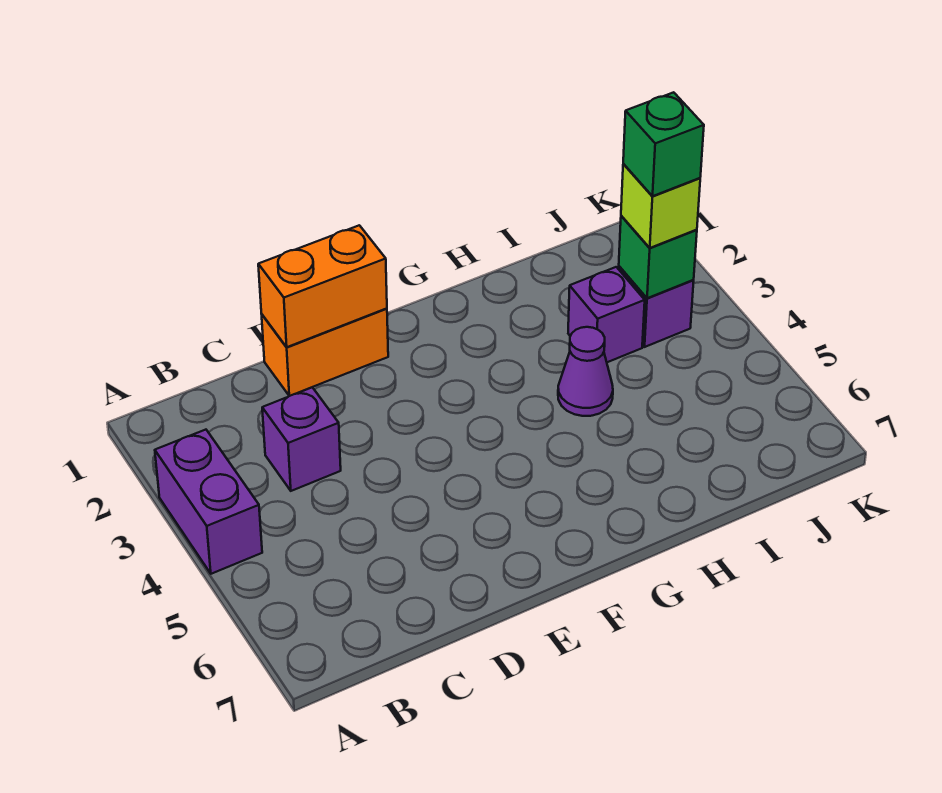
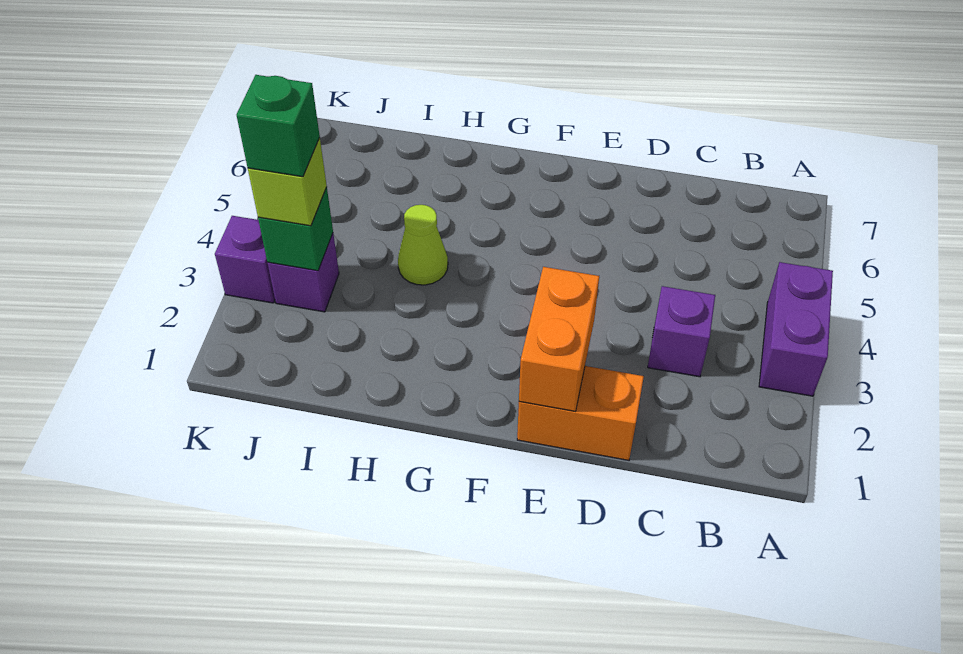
orange 1x2 brick [258,225,387,347] -> orange 1x2 brick turned to [519,267,599,411]
purple 1x1 cone [558,327,613,416] -> lime 1x1 cone [398,205,448,285]
purple 1x1 brick [568,267,645,362] -> purple 1x1 brick moved to [215,216,275,303]

